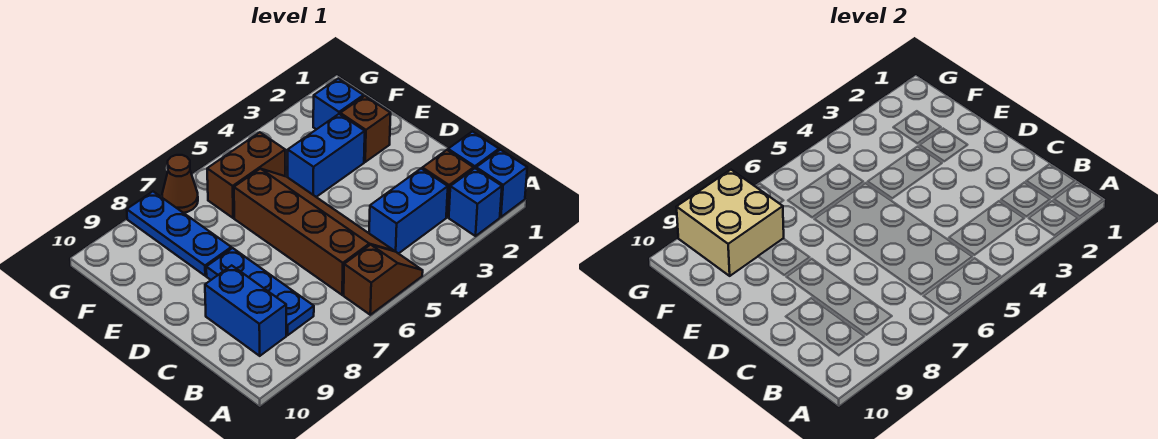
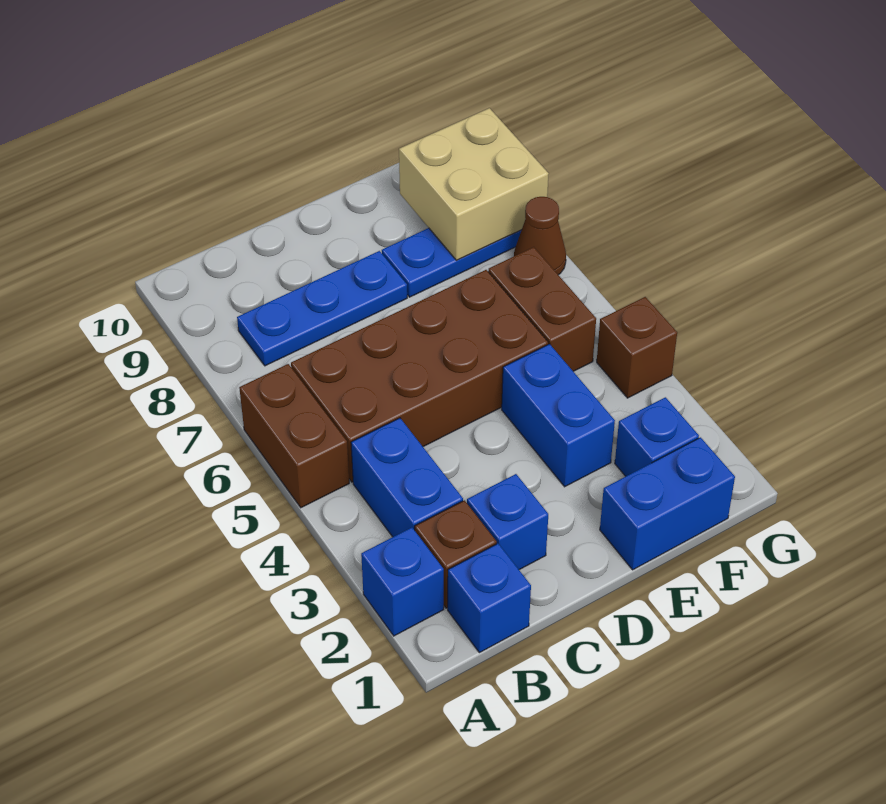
blue 1x1 brick [476,150,527,217] -> blue 1x1 brick moved to [467,474,548,570]
brown 1x2 slope [344,245,423,315] -> brown 1x2 brick [239,364,349,508]
brown 2x4 slope [234,169,394,295] -> brown 2x4 brick [291,270,548,482]
blue 1x2 brick [205,265,286,356] -> blue 1x2 brick moved to [600,437,735,570]
brown 1x1 brick [340,96,391,162] -> brown 1x1 brick moved to [597,297,677,398]

